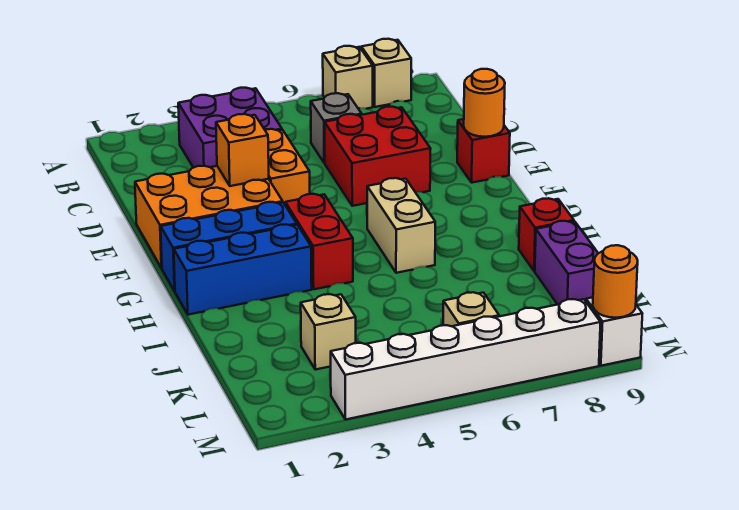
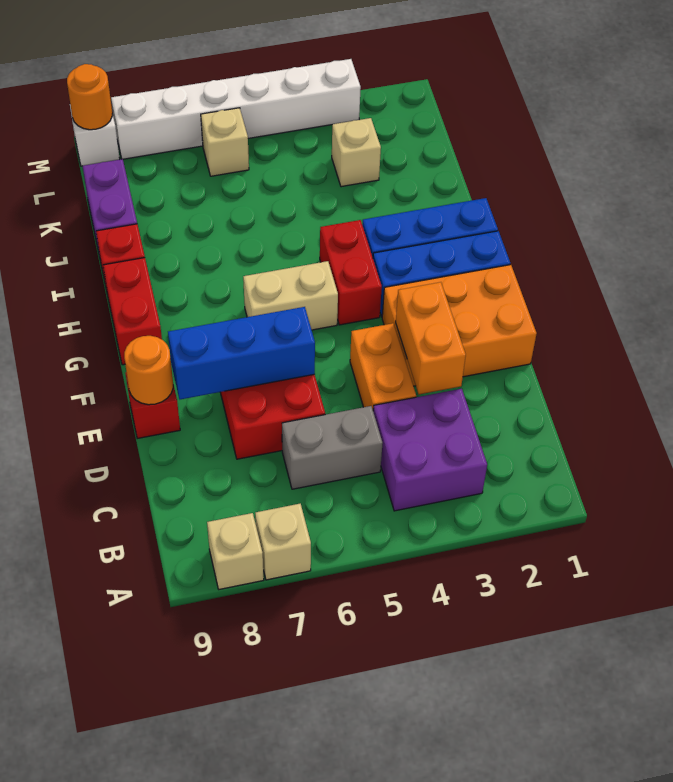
grey 1x1 brick [311,93,362,163] -> grey 1x2 brick [282,406,383,489]
orange 1x1 brick [216,114,269,186] -> orange 1x2 brick [396,282,466,394]
none -> blue 1x3 brick [168,307,315,399]
tan 1x2 brick [367,178,435,273] -> tan 1x2 brick turned to [243,261,338,330]
none -> red 1x2 brick [103,258,162,365]

